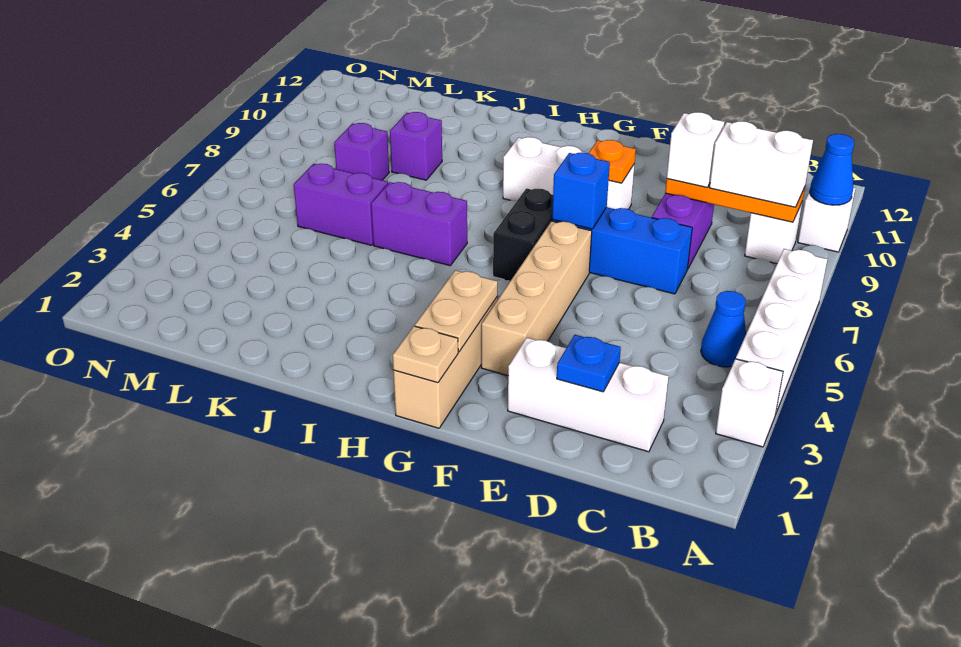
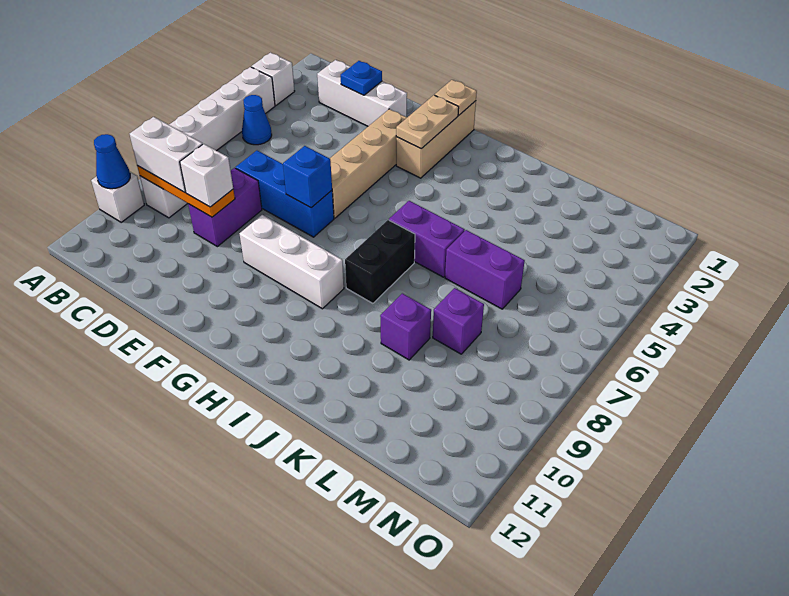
orange 1x1 plate [588,140,636,183] -> none
black 1x2 brick [493,188,553,281] -> black 1x2 brick moved to [345,220,415,303]

